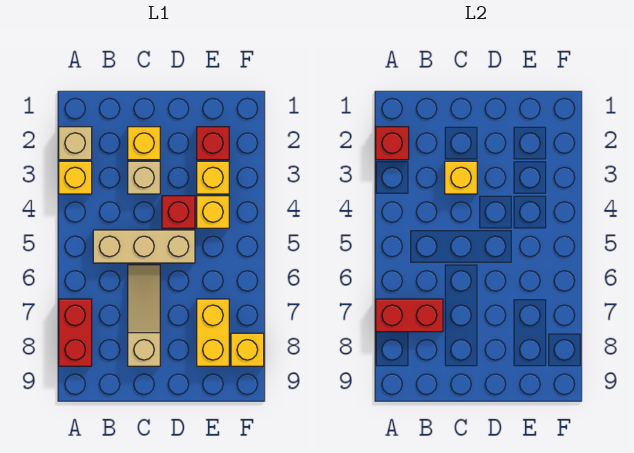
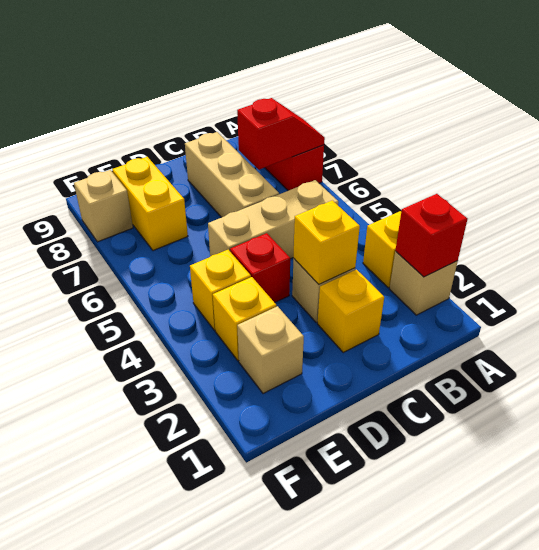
red 1x2 brick [376,299,443,332] -> red 1x2 slope [237,98,325,170]
tan 1x3 slope [128,265,160,366] -> tan 1x3 brick [185,132,279,218]
red 1x1 brick [197,127,229,160] -> tan 1x1 brick [237,306,304,394]
yellow 1x1 brick [231,333,264,366] -> tan 1x1 brick [74,170,133,242]

